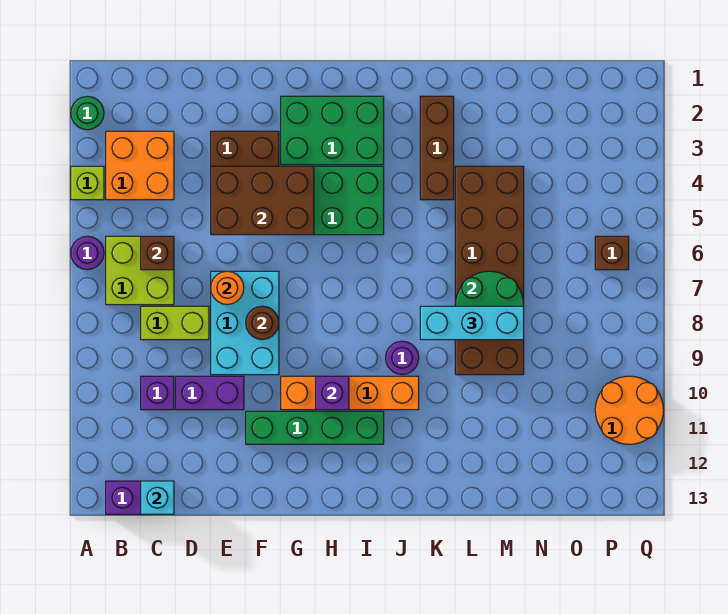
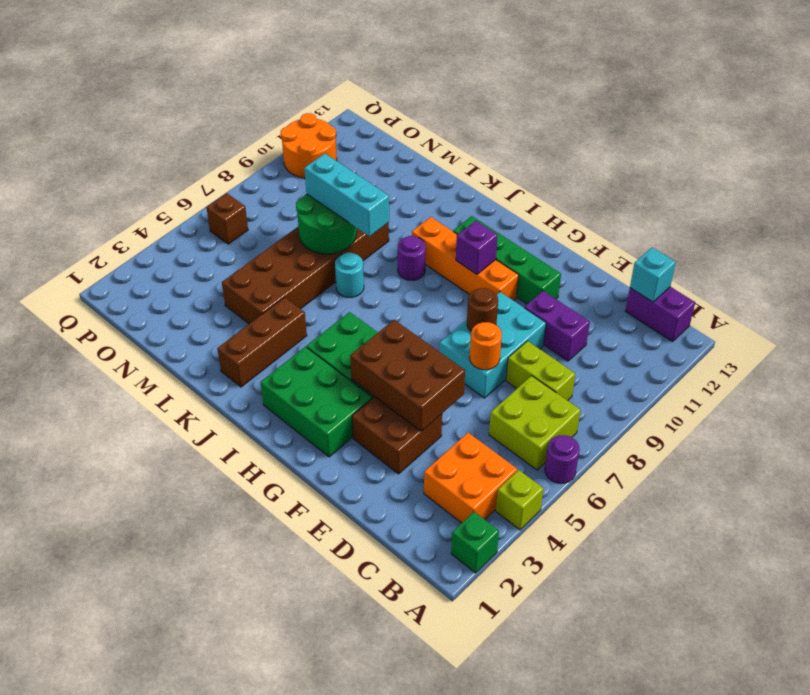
green 1x1 round brick [71,96,104,130] -> green 1x1 brick [451,512,499,573]
brown 1x1 brick [141,236,174,270] -> none
purple 1x1 brick [141,376,174,410] -> none
none -> cyan 1x1 round brick [335,253,364,297]

